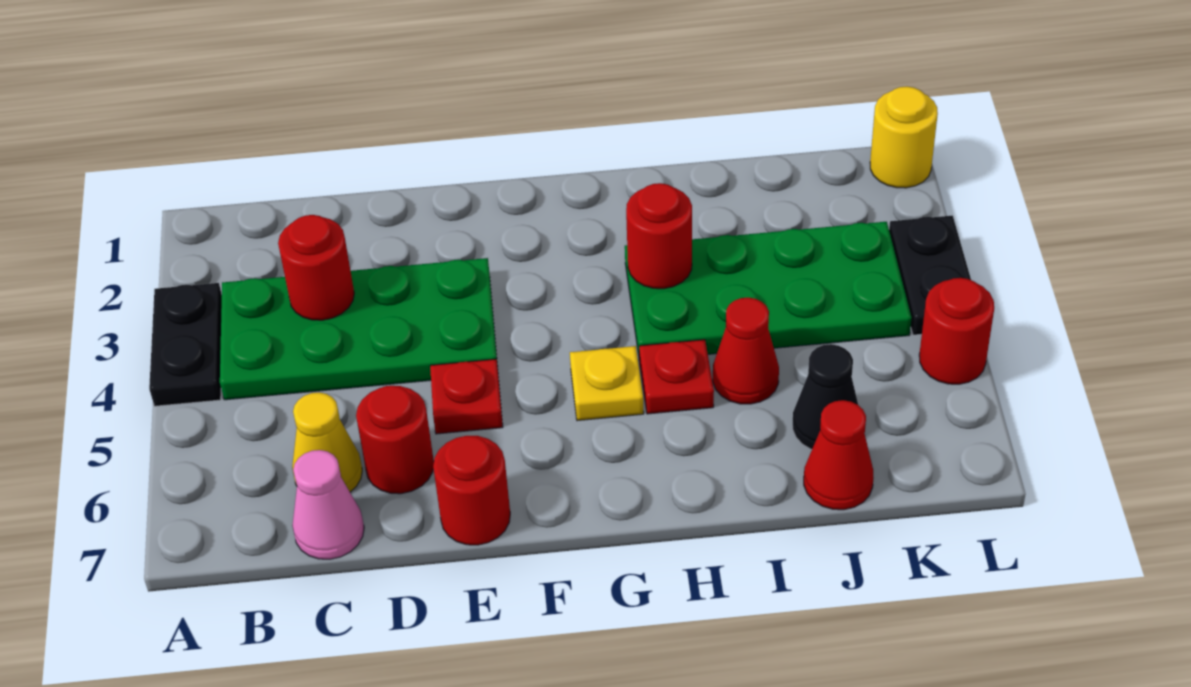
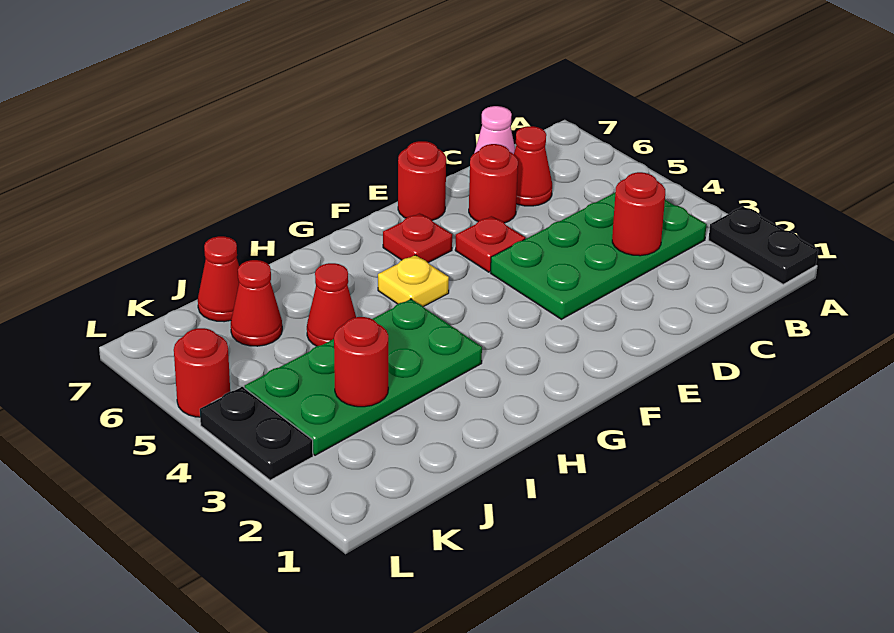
black 1x2 plate [149,283,222,406] -> black 1x2 plate moved to [709,206,818,284]
yellow 1x1 cone [292,392,362,492] -> red 1x1 cone [514,126,552,206]
red 1x1 round brick [626,183,692,289] -> red 1x1 round brick moved to [334,317,388,407]
red 1x1 plate [639,340,714,414] -> red 1x1 plate moved to [383,213,452,263]
black 1x1 cone [793,344,858,449] -> red 1x1 cone [231,260,282,346]
yellow 1x1 round brick [870,87,938,188] -> none

